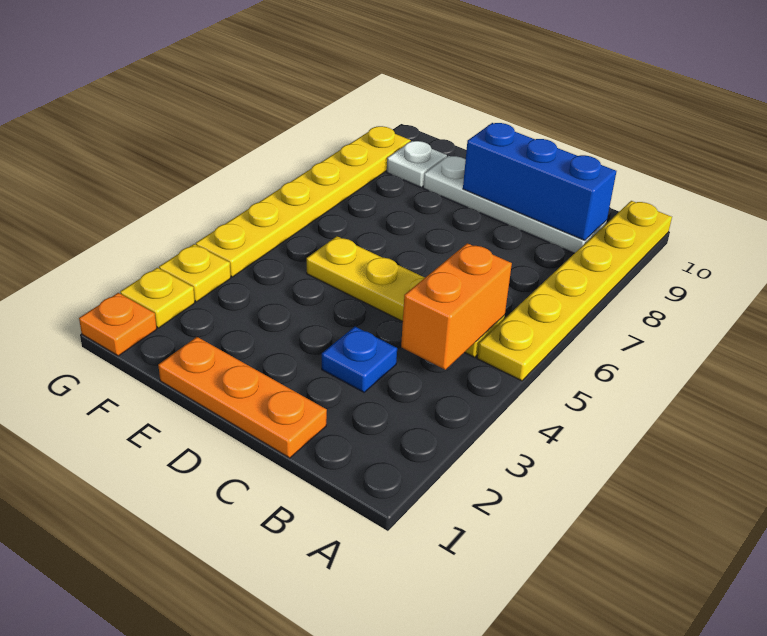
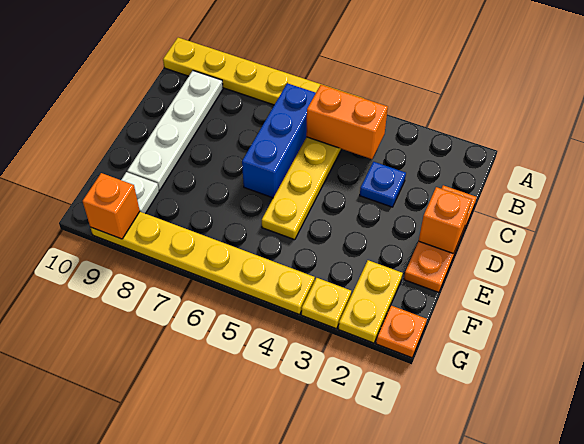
blue 1x3 brick [463,123,617,240] -> blue 1x3 brick moved to [242,83,316,198]
none -> orange 1x1 brick [419,187,472,254]
yellow 1x1 plate [120,268,195,328] -> yellow 1x2 plate [338,260,403,343]
none -> orange 1x1 brick [83,173,140,239]

